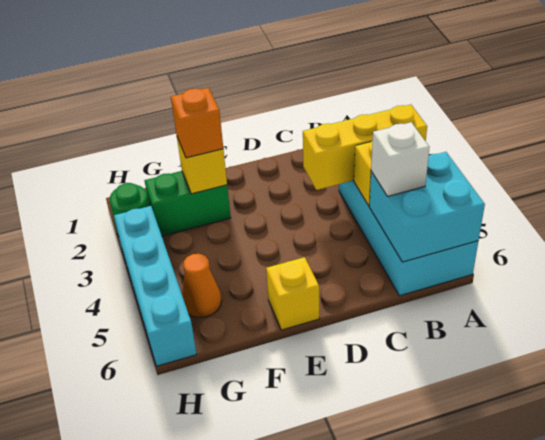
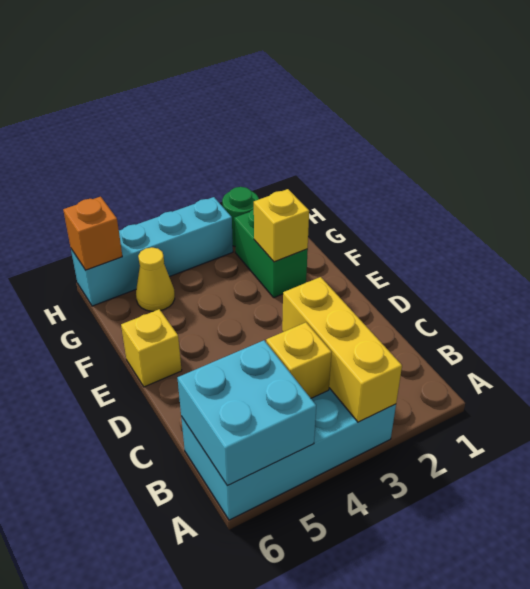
white 1x1 brick [371,122,430,196] -> none
orange 1x1 brick [171,88,223,158] -> orange 1x1 brick moved to [63,197,122,270]
orange 1x1 cone [182,254,222,317] -> yellow 1x1 cone [136,247,175,311]

